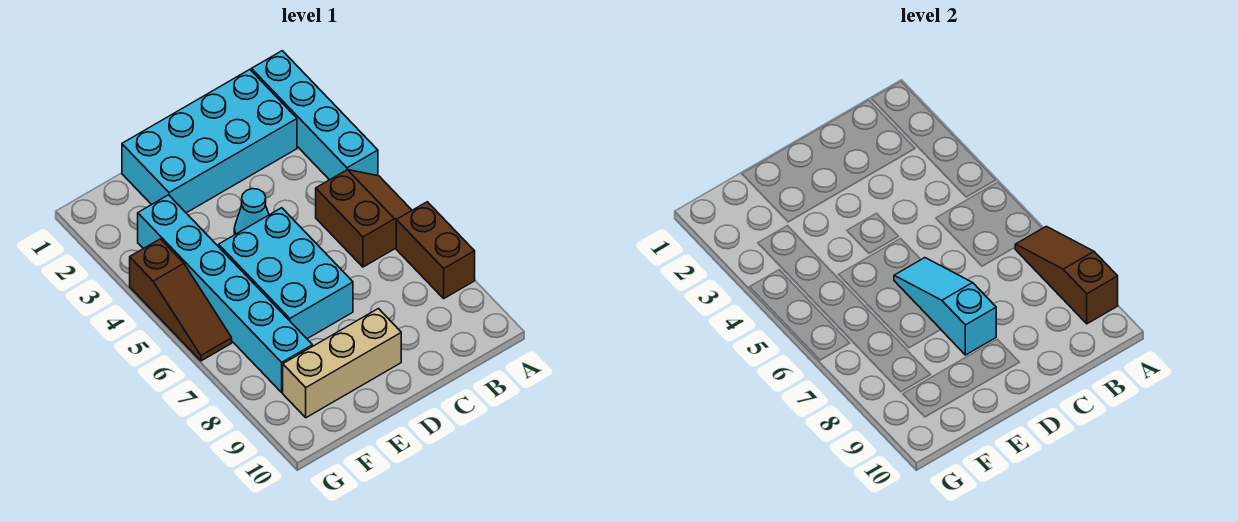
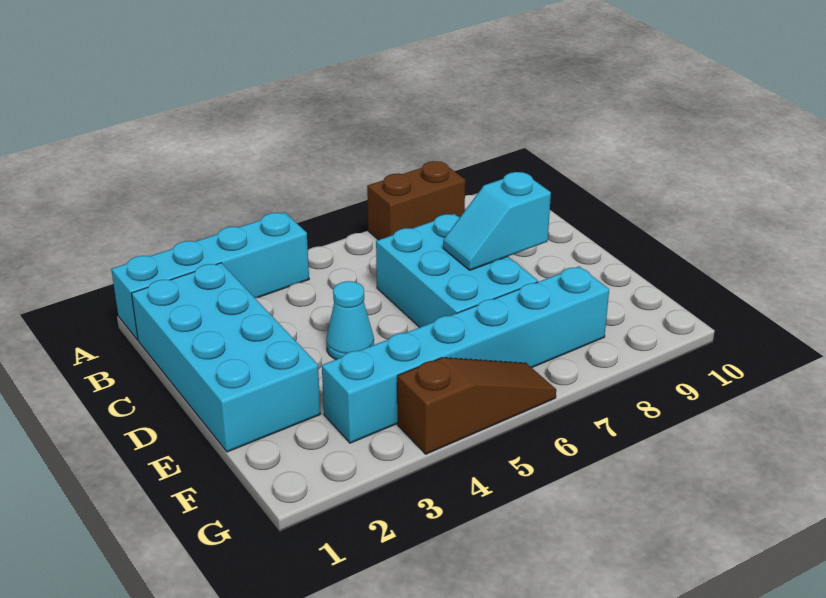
brown 2x2 slope [316,170,412,267] -> none
brown 1x3 slope [1015,226,1118,324] -> none
cyan 2x3 brick [219,208,353,339] -> cyan 2x3 brick turned to [376,214,538,327]
cyan 1x3 slope [894,258,996,355] -> cyan 1x2 slope [443,172,551,270]
tan 1x3 brick [283,309,401,418] -> none

